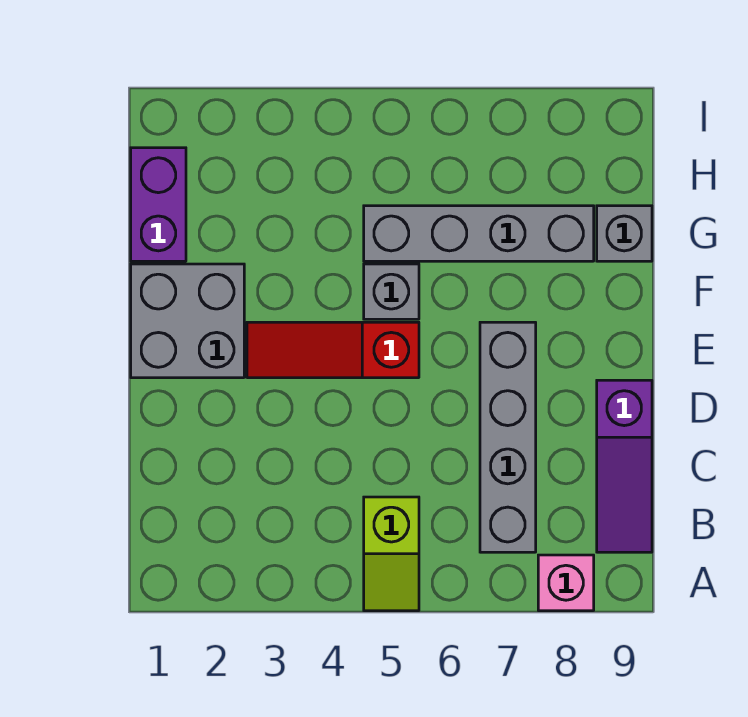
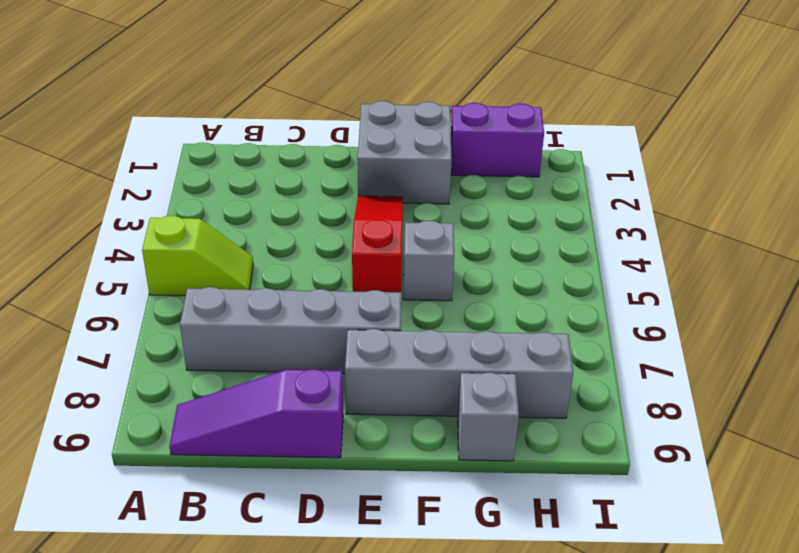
lime 1x2 slope [364,497,419,611] -> lime 1x2 slope turned to [142,216,253,296]
pink 1x1 brick [538,555,594,611] -> none
grey 1x4 brick [364,206,594,261] -> grey 1x4 brick turned to [345,329,573,418]

